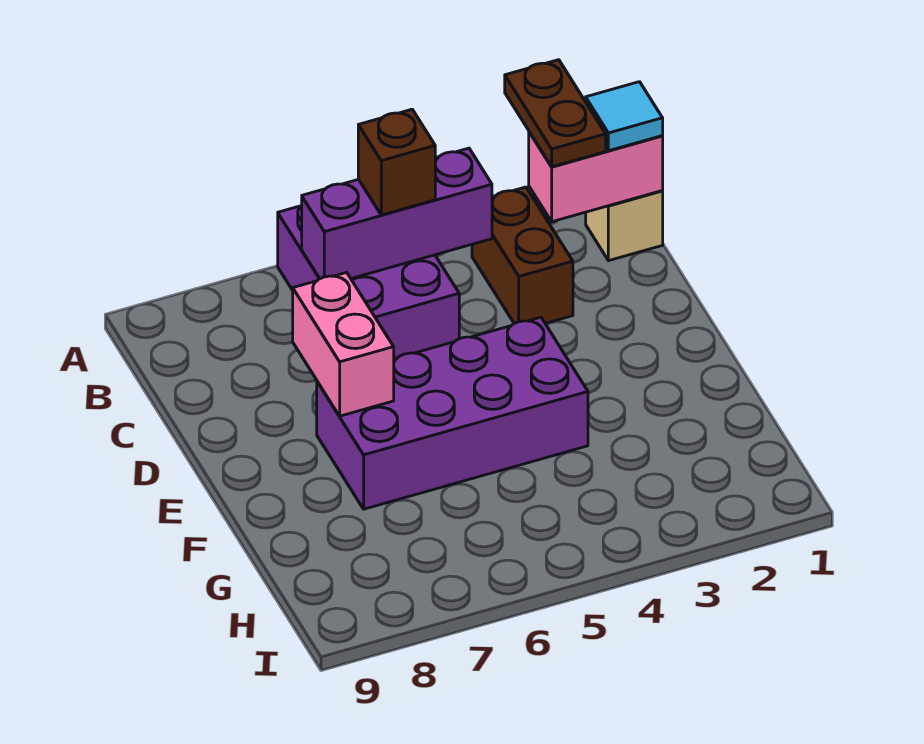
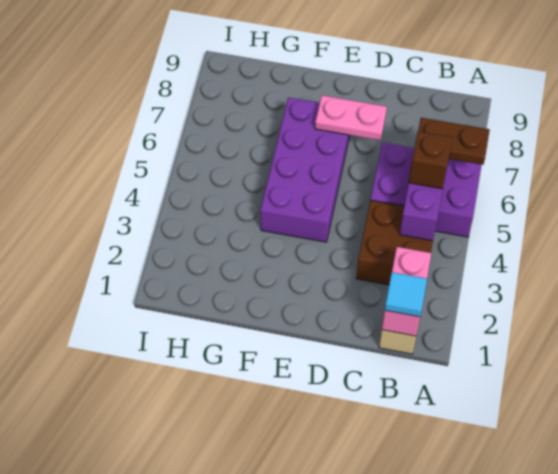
brown 1x2 plate [505,60,606,167] -> brown 1x2 plate moved to [418,118,490,165]
brown 1x2 brick [472,187,573,324] -> brown 2x2 brick [356,200,433,285]
pink 1x2 brick [293,272,394,416] -> pink 1x2 plate [315,95,387,140]

